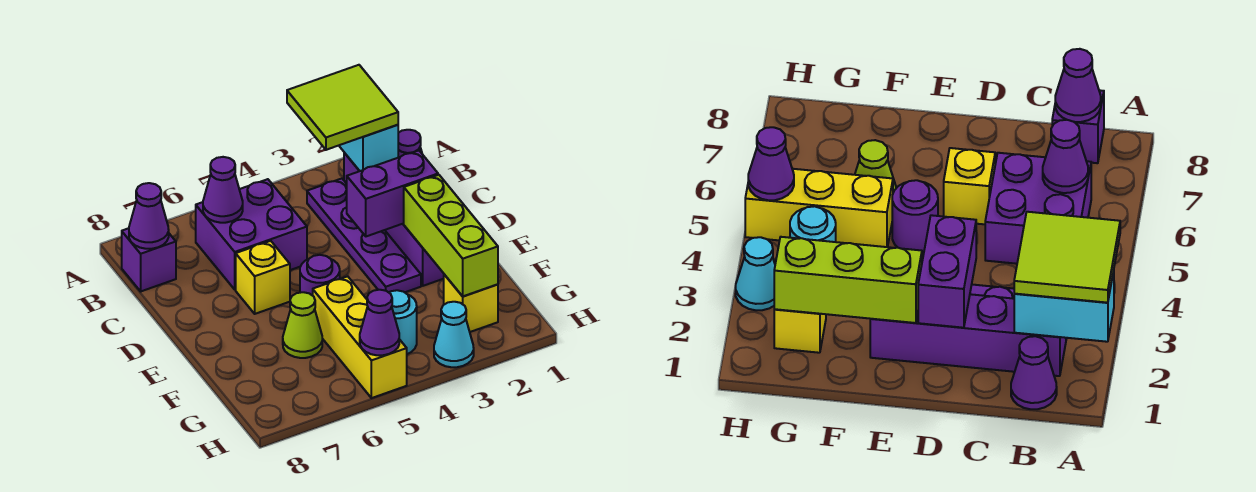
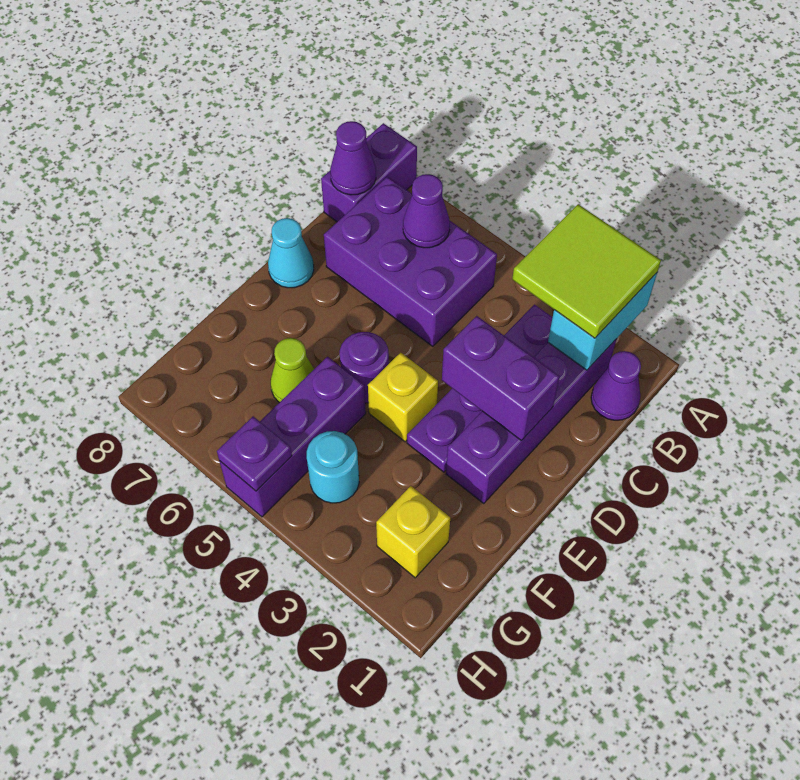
purple 2x2 brick [195,179,307,290] -> purple 2x3 brick [324,177,497,346]
purple 1x1 brick [121,228,176,291] -> purple 1x2 brick [321,123,417,222]
yellow 1x1 brick [236,241,290,314] -> yellow 1x1 brick moved to [368,353,438,442]
lime 1x3 brick [404,175,498,296] -> none
yellow 1x3 brick [313,276,407,398] -> purple 1x3 brick [220,357,366,517]
cyan 1x1 cone [434,302,474,367] -> cyan 1x1 cone moved to [268,218,314,288]
purple 1x1 cone [360,290,399,355] -> purple 1x1 plate [217,417,292,491]

